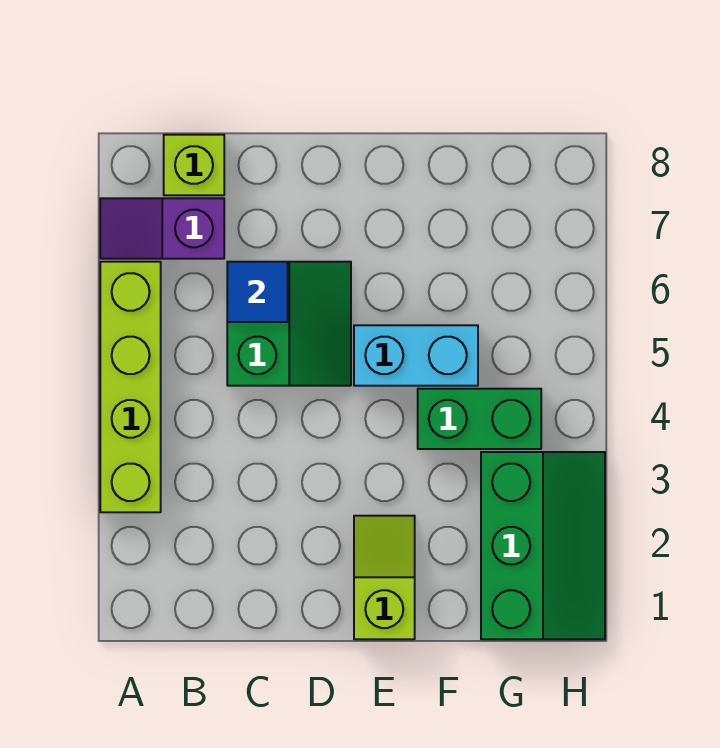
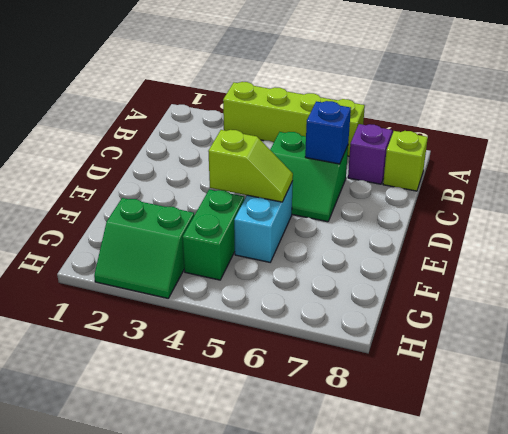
blue 1x1 tile [227,262,288,322] -> blue 1x1 brick [305,101,351,164]
lime 1x2 slope [354,516,415,639] -> lime 1x2 slope moved to [208,130,293,202]
green 2x3 slope [481,452,605,639] -> green 2x2 slope [94,198,194,298]

